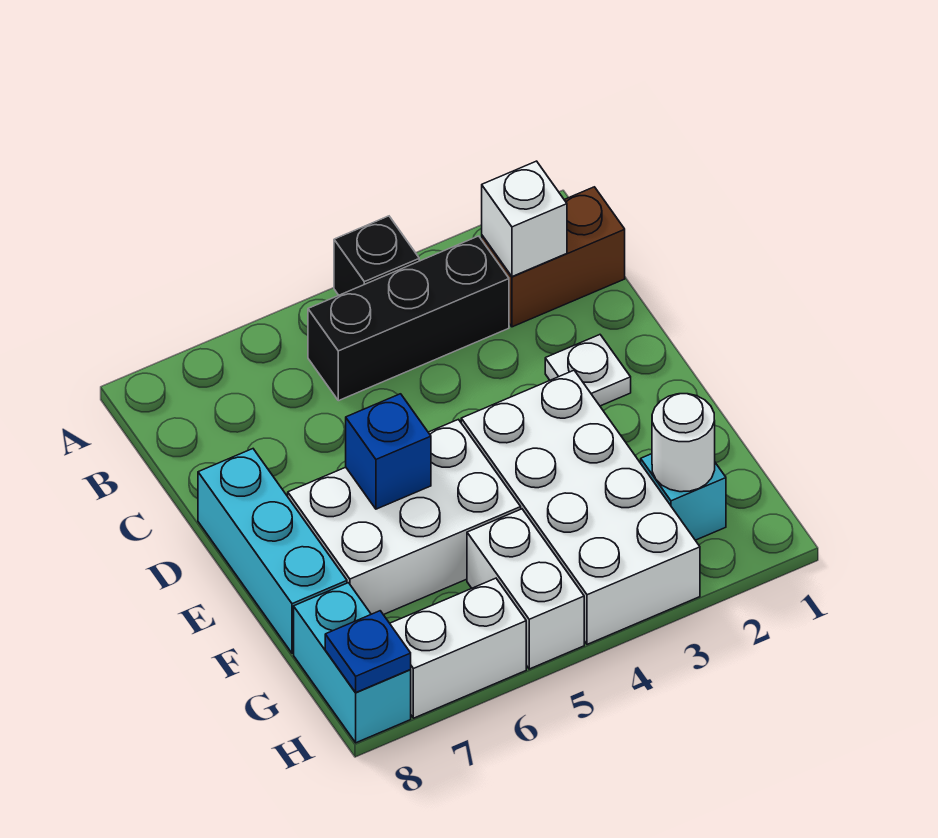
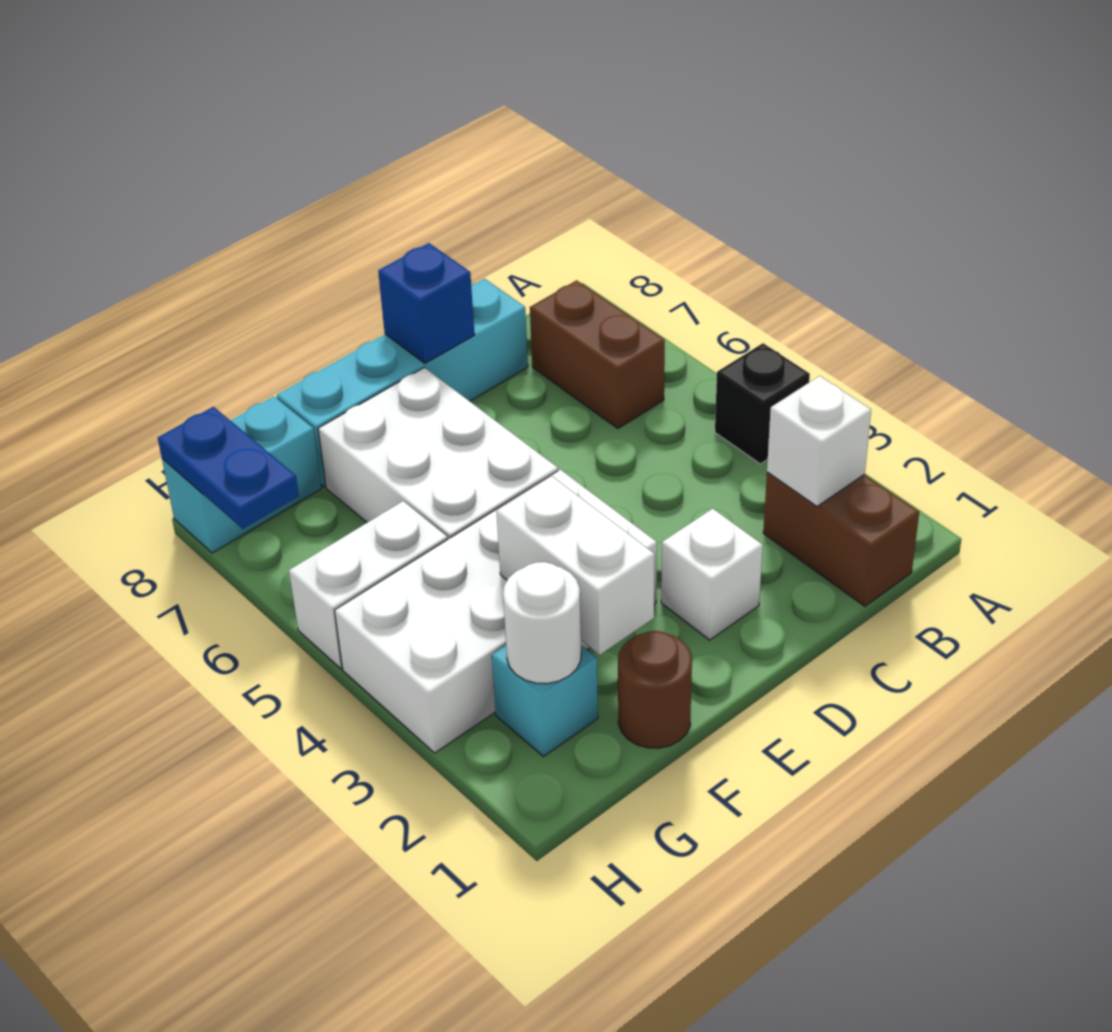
black 1x3 brick [308,236,509,401] -> none
none -> brown 1x2 brick [530,280,665,429]
white 1x1 plate [545,335,631,406] -> white 1x1 brick [661,509,763,640]
cyan 1x3 brick [198,449,347,653] -> cyan 1x4 brick [277,279,528,487]
blue 1x1 brick [346,394,431,509] -> blue 1x1 brick moved to [378,243,474,363]
none -> brown 1x1 round brick [618,631,692,748]
white 1x2 brick [390,578,526,718] -> white 1x2 brick moved to [496,476,655,655]
blue 1x1 plate [325,611,411,692] -> blue 1x2 plate [158,407,299,529]

